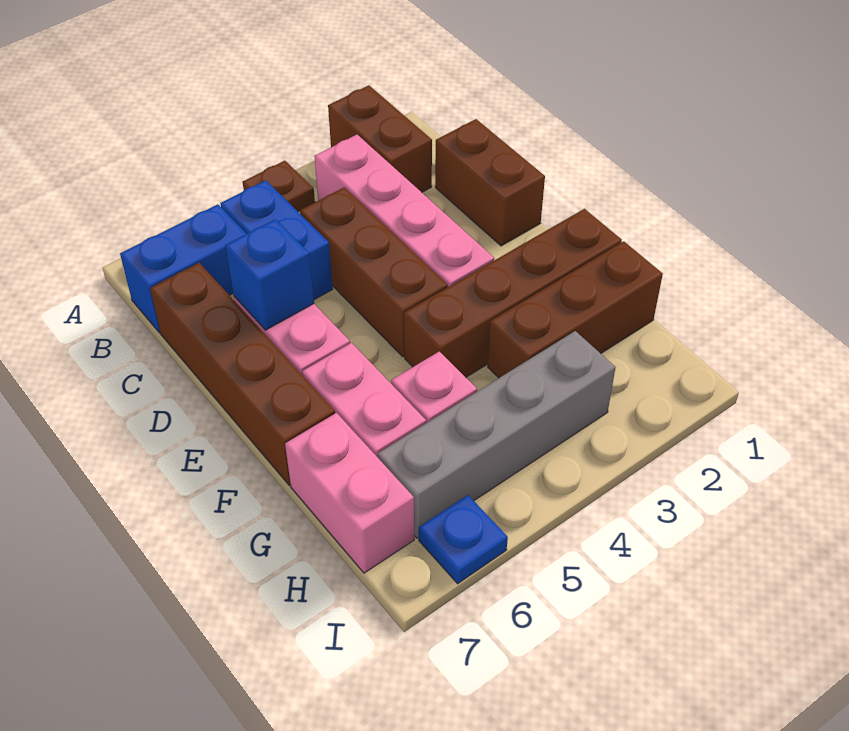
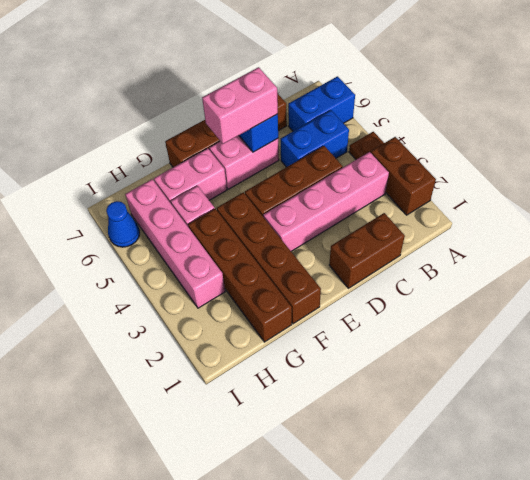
brown 1x2 brick [328,85,432,192] -> brown 1x2 brick turned to [371,137,436,215]
blue 1x2 brick [120,204,246,333] -> blue 1x2 brick turned to [288,76,355,131]
brown 1x3 brick [488,241,663,378] -> brown 1x4 brick [188,209,292,342]
pink 1x2 brick [285,413,414,573] -> pink 1x2 brick moved to [202,67,278,144]
grey 1x4 brick [378,331,616,538] -> pink 1x4 brick [125,179,225,308]
blue 1x1 plate [419,495,508,584] -> blue 1x1 cone [106,201,140,247]

